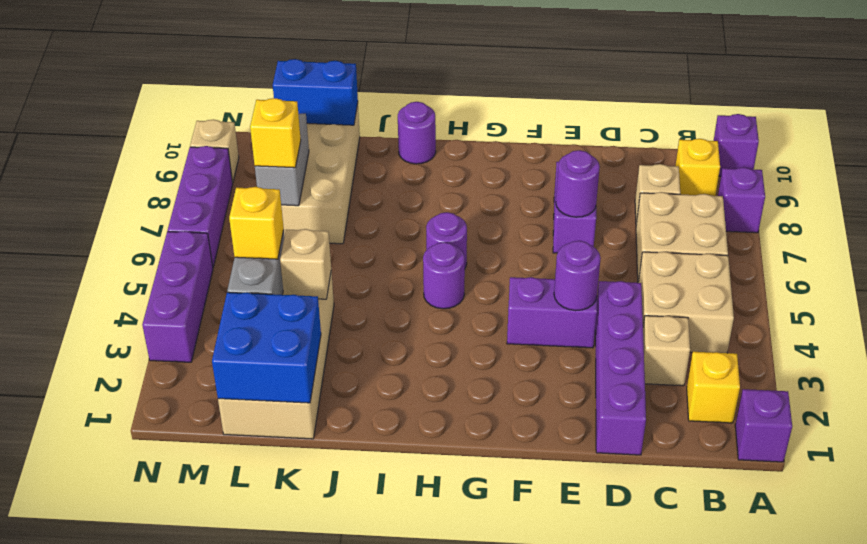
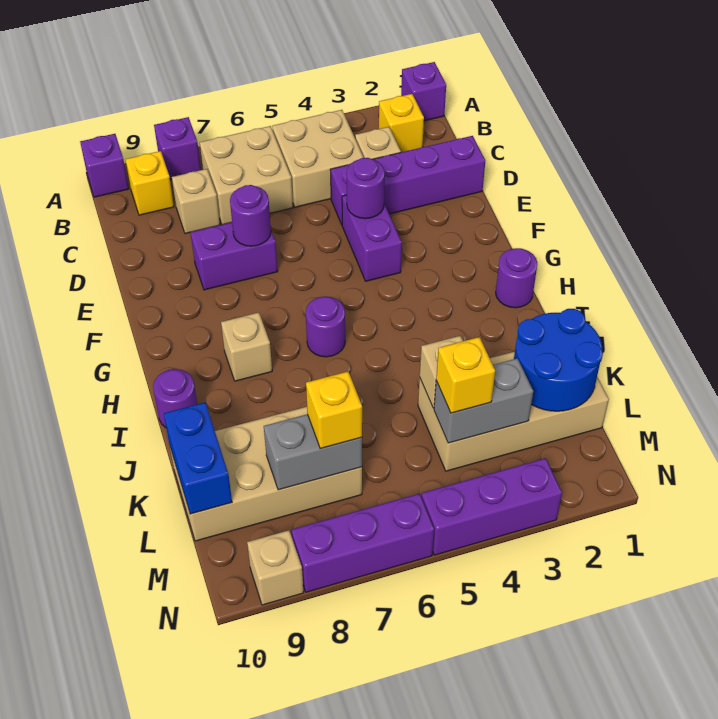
purple 1x1 round brick [423,242,465,309] -> purple 1x1 round brick moved to [496,248,537,308]
none -> tan 1x1 brick [221,312,272,381]
blue 2x2 brick [212,292,321,403] -> blue 2x2 round brick [514,309,603,411]

